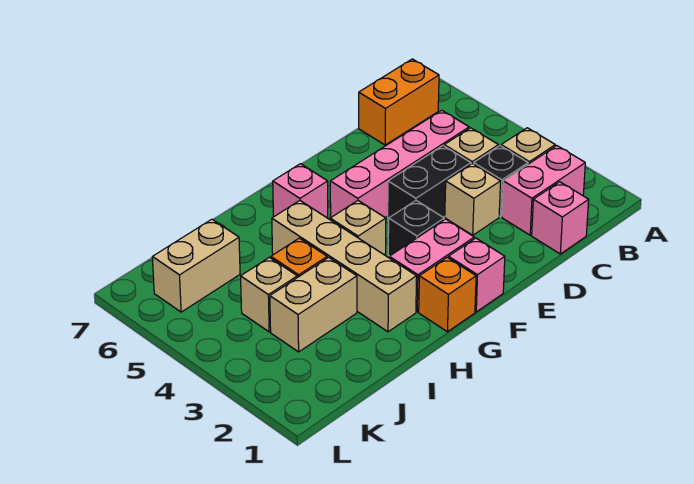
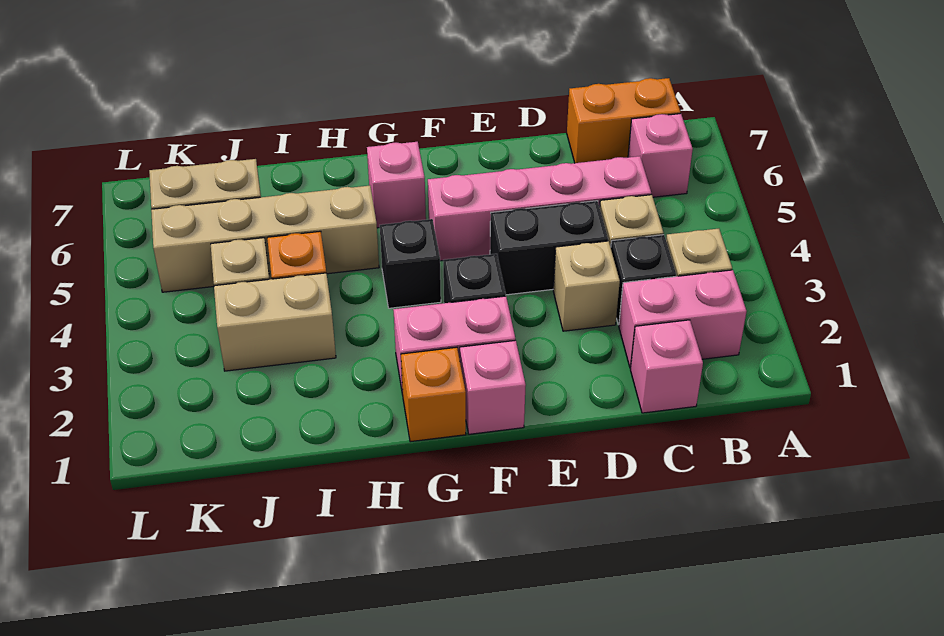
none -> pink 1x1 brick [628,114,693,197]
tan 1x1 brick [330,201,386,255] -> black 1x1 brick [380,219,441,308]
tan 1x4 brick [272,201,417,332] -> tan 1x4 brick turned to [151,185,379,292]

